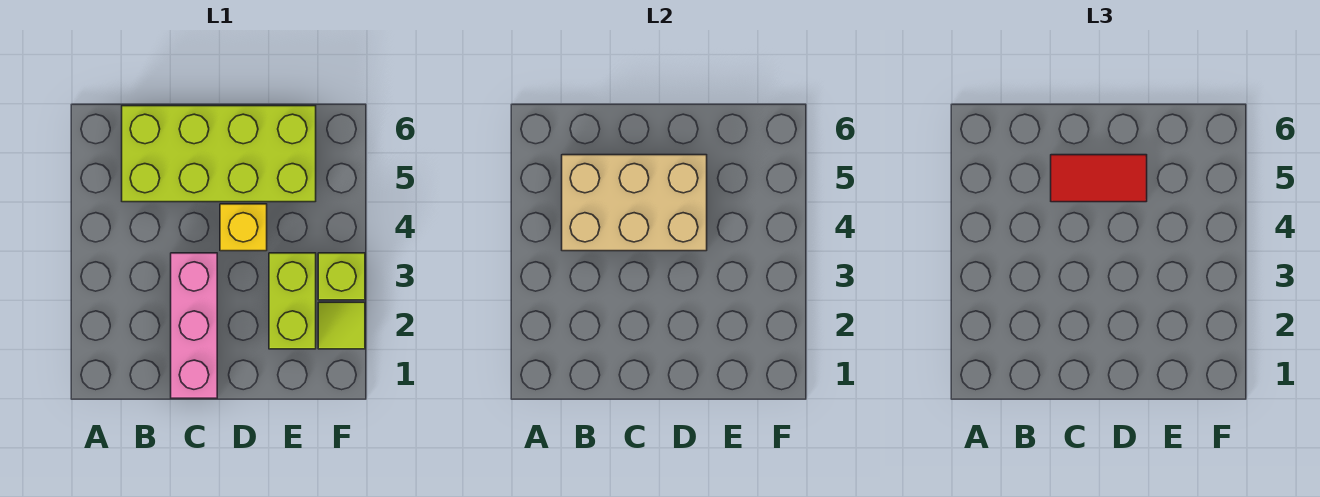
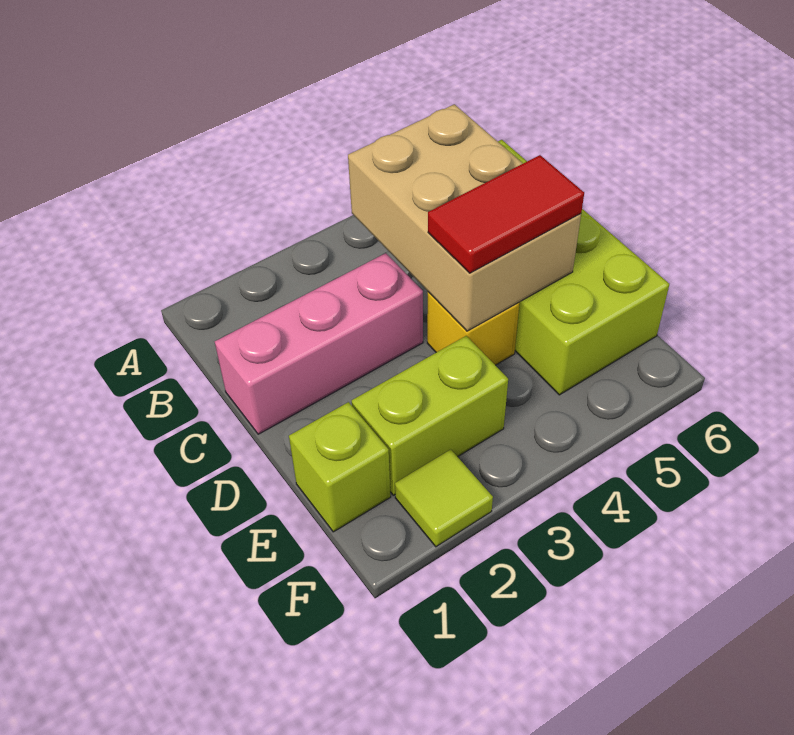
red 1x2 tile [1051,155,1147,202] -> red 1x2 tile turned to [428,155,584,273]
lime 1x1 brick [318,253,365,300] -> lime 1x1 brick moved to [289,402,391,532]

